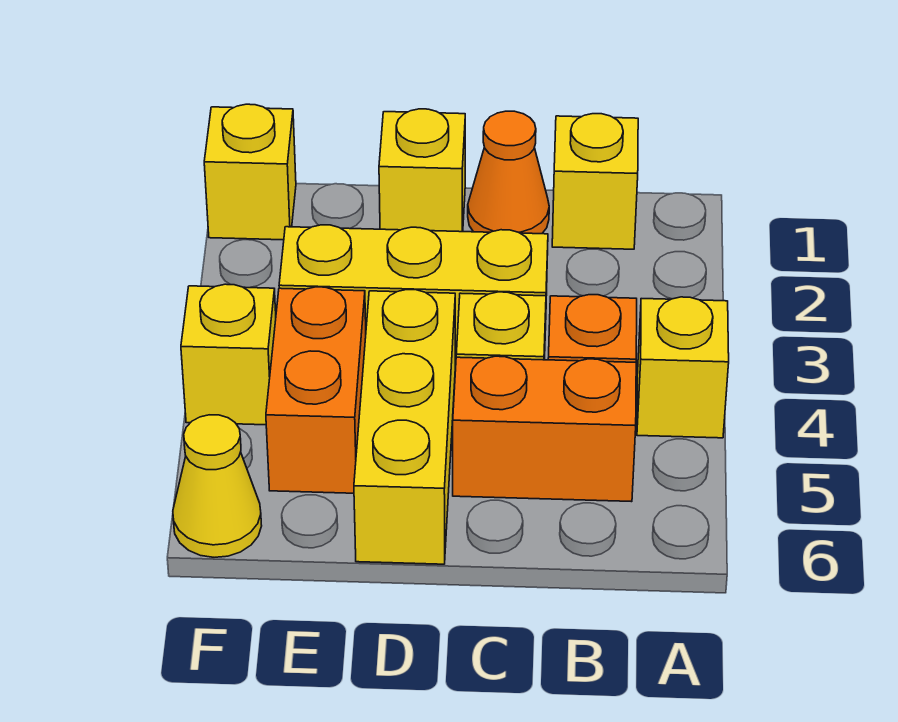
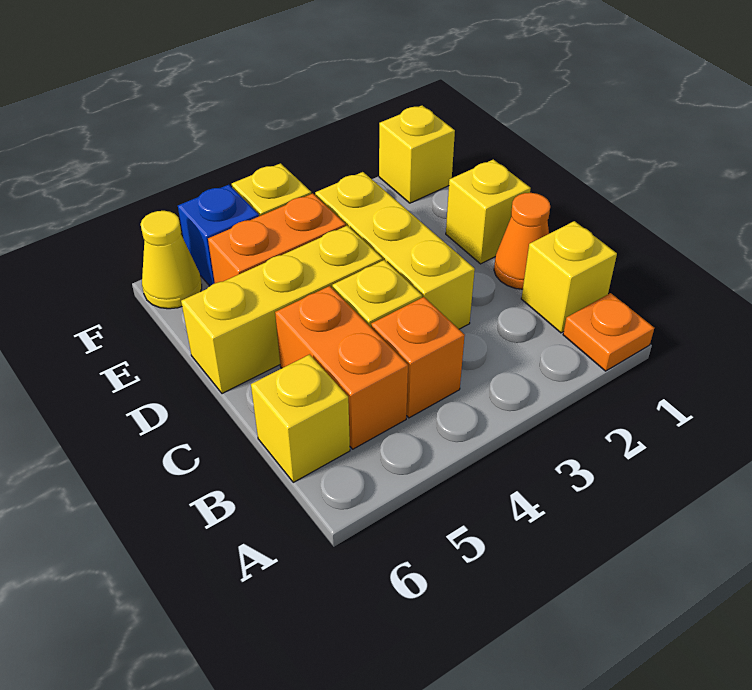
none -> orange 1x1 plate [563,293,654,371]
yellow 1x1 brick [637,297,729,438] -> yellow 1x1 brick moved to [251,354,350,482]
none -> blue 1x1 brick [178,185,259,286]

